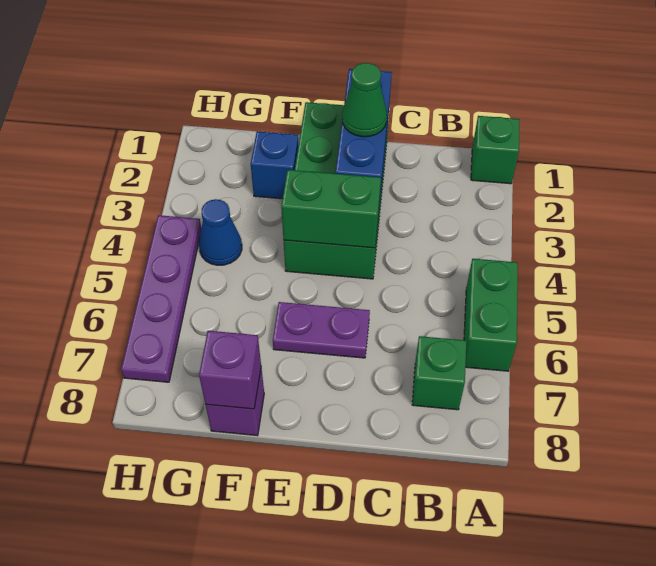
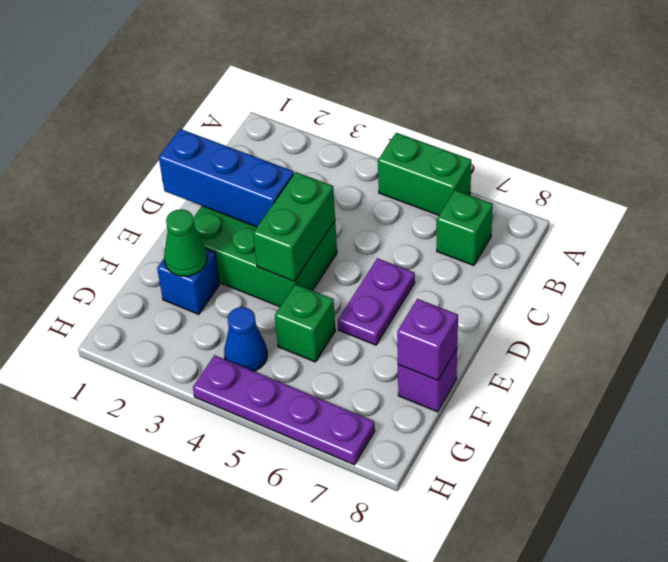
green 1x1 brick [471,116,519,184] -> green 1x1 brick moved to [275,284,335,362]
green 2x4 brick [284,102,389,279] -> green 2x3 brick [193,206,337,307]
green 1x1 cone [342,63,387,137] -> green 1x1 cone moved to [164,209,207,276]

